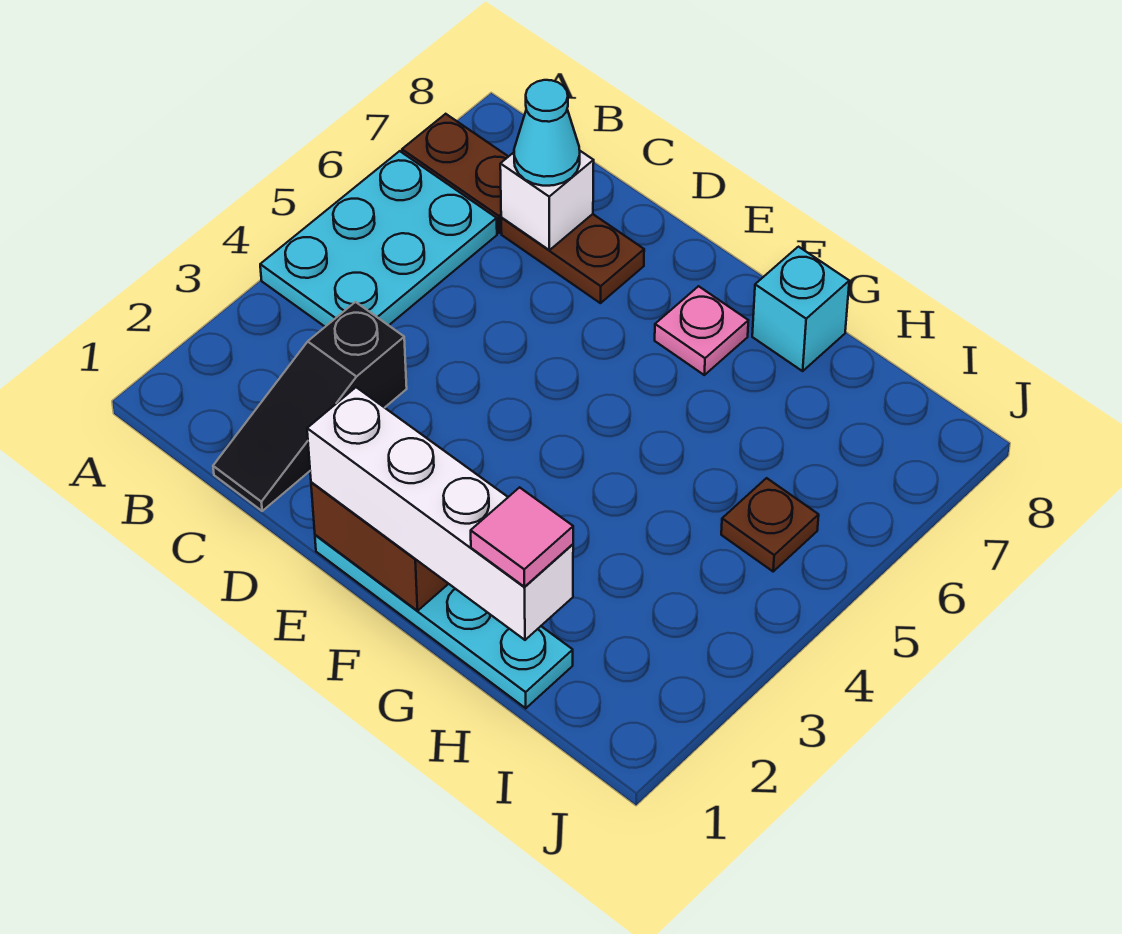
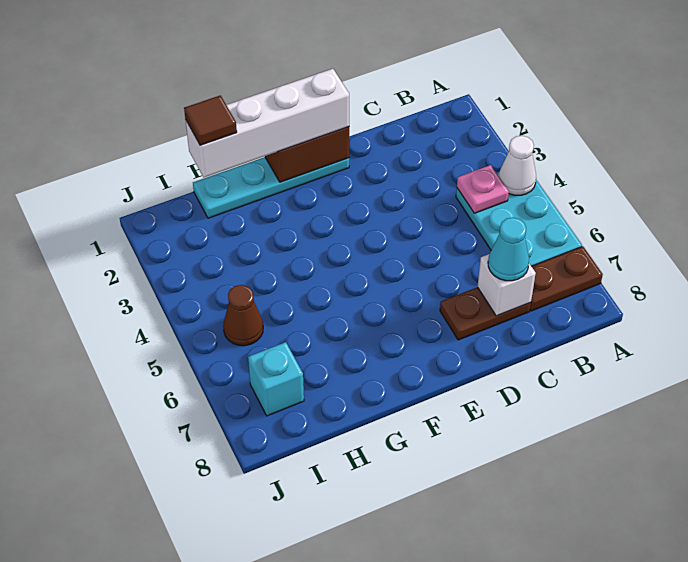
none -> white 1x1 cone [499,136,536,195]
black 1x3 slope [213,302,407,511] -> none
pink 1x1 plate [655,286,748,375] -> pink 1x1 plate moved to [457,165,509,213]
cyan 1x1 brick [752,247,849,371] -> cyan 1x1 brick moved to [248,342,304,416]
pink 1x1 tile [471,487,573,587] -> brown 1x1 tile [184,95,237,145]
brown 1x1 plate [721,478,819,571] -> brown 1x1 cone [223,285,263,346]

